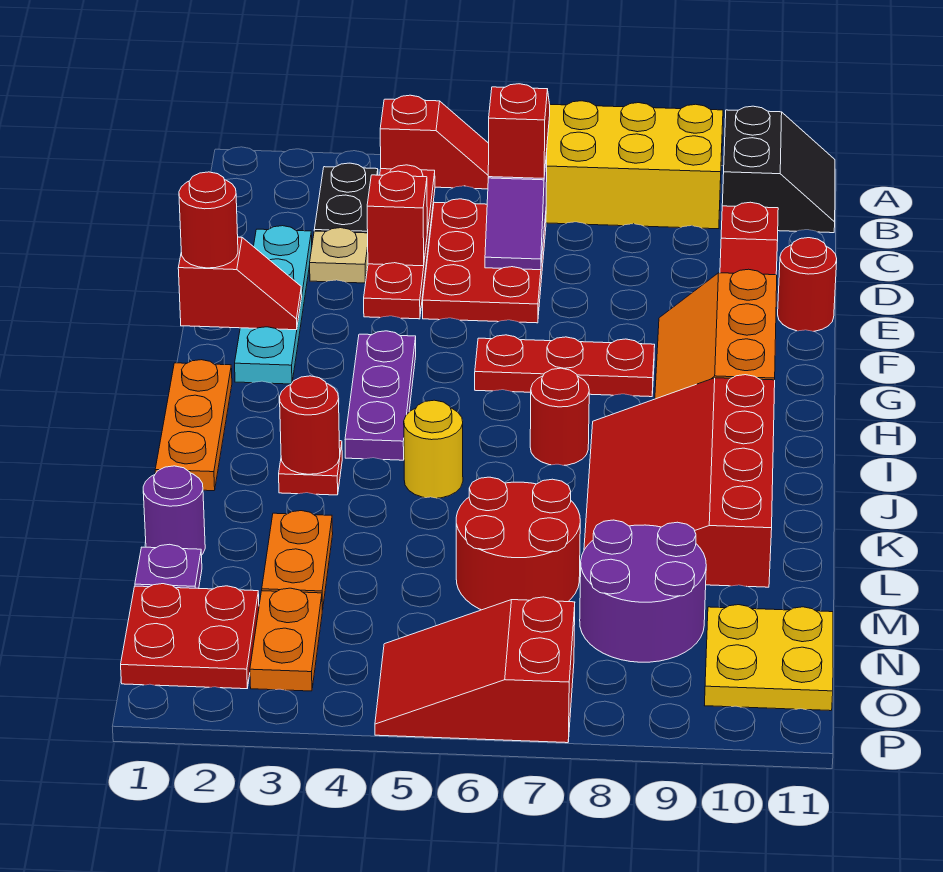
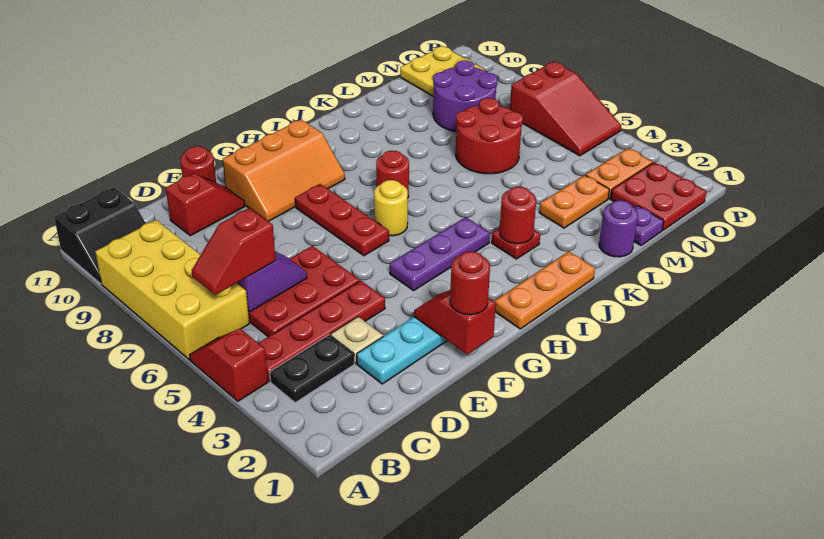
black 2x2 slope [722,106,835,233] -> black 2x2 slope turned to [54,187,146,284]
red 1x1 brick [367,171,427,266] -> none
red 3x4 slope [584,375,775,587] -> none
yellow 1x1 round brick [404,400,463,498] -> yellow 1x1 round brick moved to [374,180,408,236]

